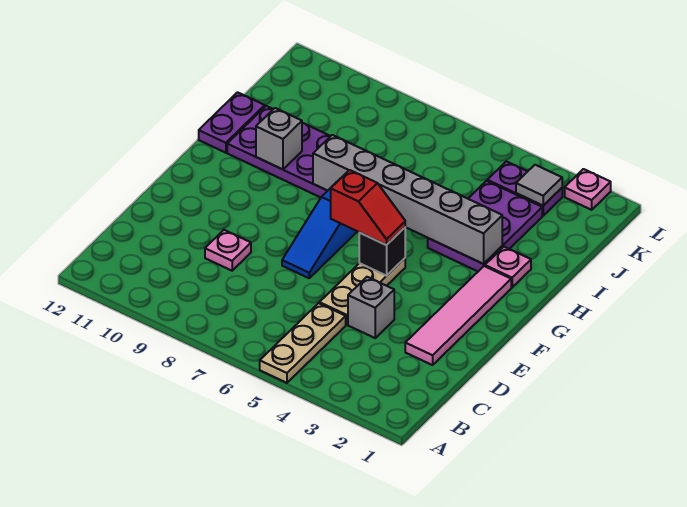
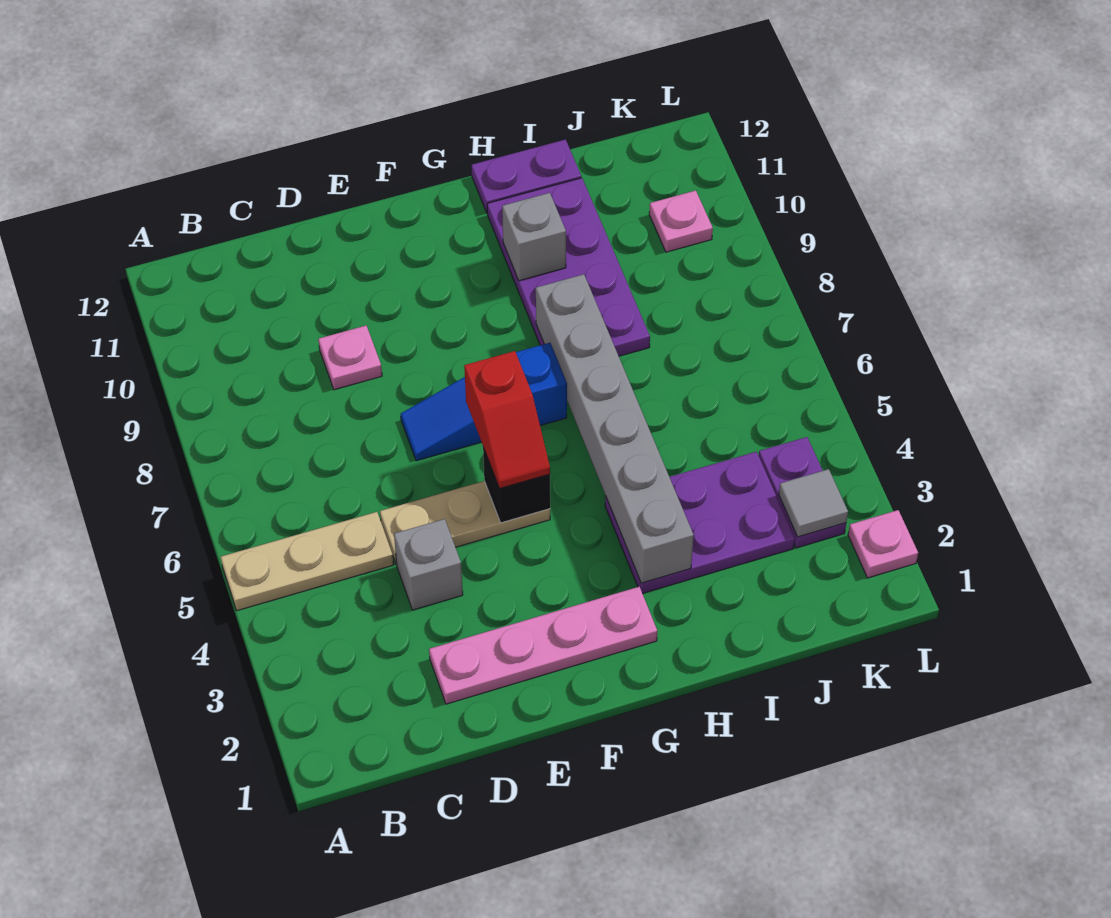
pink 1x4 tile [405,266,511,365] -> pink 1x4 plate [429,587,657,704]
pink 1x1 plate [485,247,531,287] -> pink 1x1 plate moved to [649,190,713,252]

